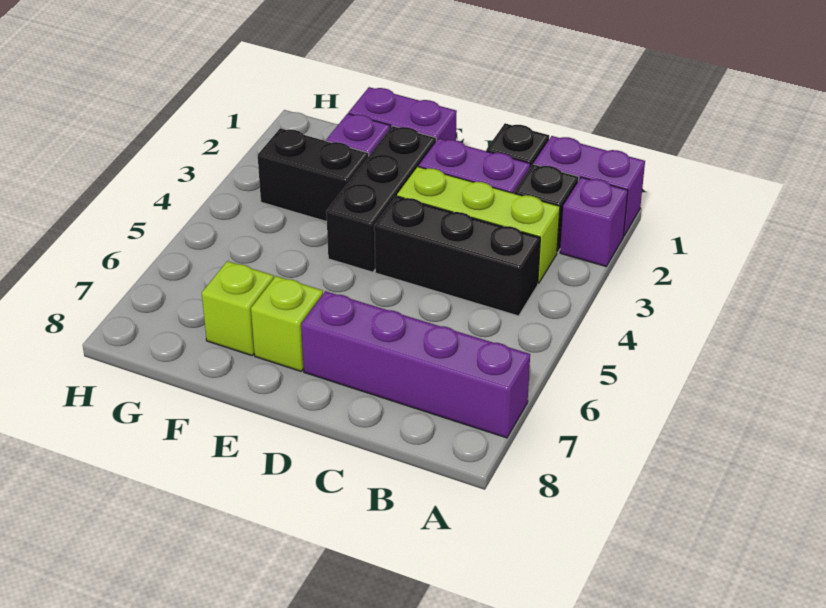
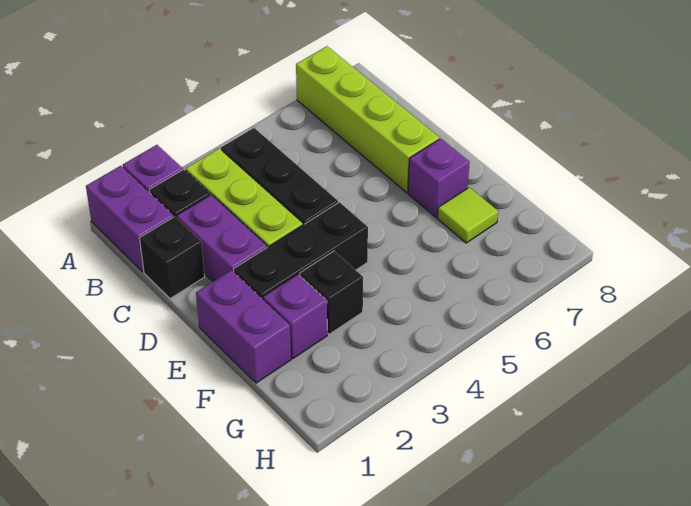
purple 1x4 brick [301,291,530,438] -> lime 1x4 brick [296,46,439,193]
lime 1x1 brick [251,276,323,371] -> purple 1x1 brick [408,139,470,217]
black 1x2 brick [258,128,369,222] -> black 1x1 brick [300,251,363,334]
lime 1x1 brick [202,261,274,356] -> lime 1x1 tile [438,187,498,243]

